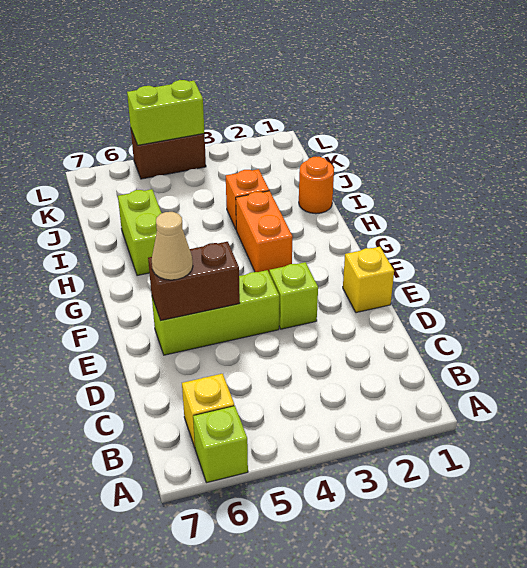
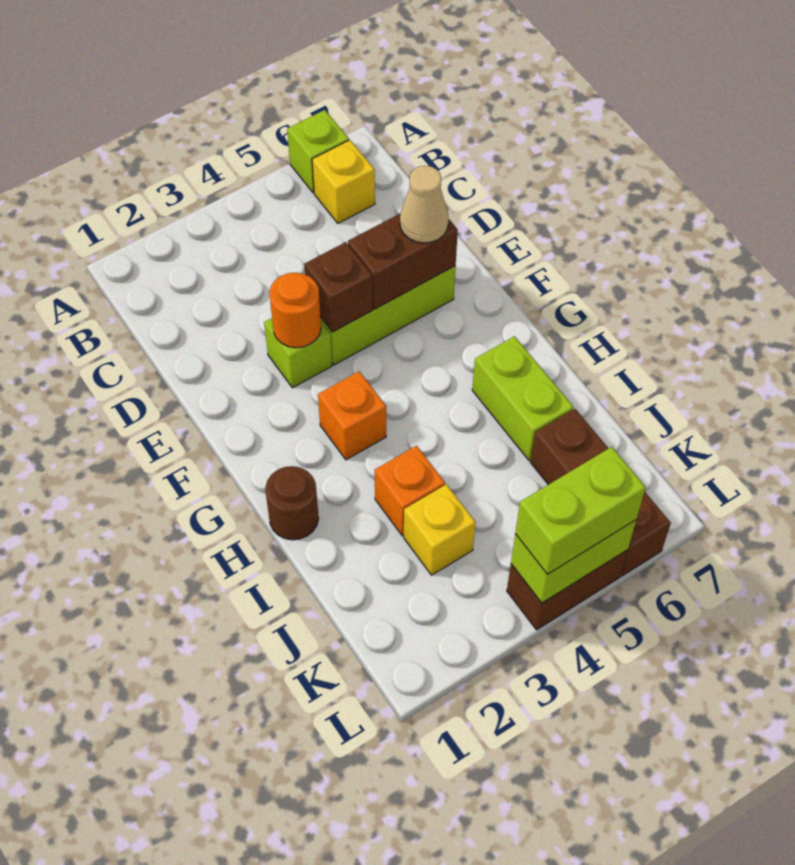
yellow 1x1 brick [343,247,394,313] -> yellow 1x1 brick moved to [404,484,476,575]
none -> brown 1x1 brick [304,242,373,332]
orange 1x2 brick [236,191,293,272] -> orange 1x1 brick [318,371,386,460]
none -> brown 1x1 round brick [265,466,319,540]
orange 1x1 round brick [299,157,334,214] -> orange 1x1 round brick moved to [269,273,321,348]
none -> brown 1x3 brick [531,409,671,576]
none -> lime 1x2 brick [515,447,646,574]

